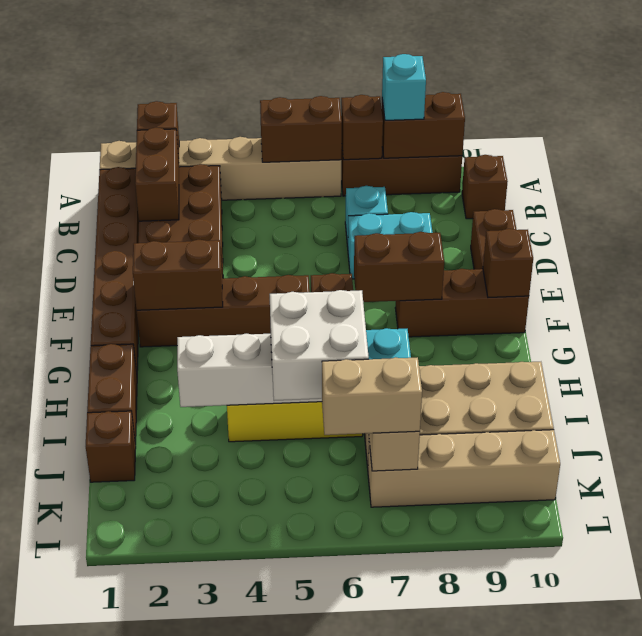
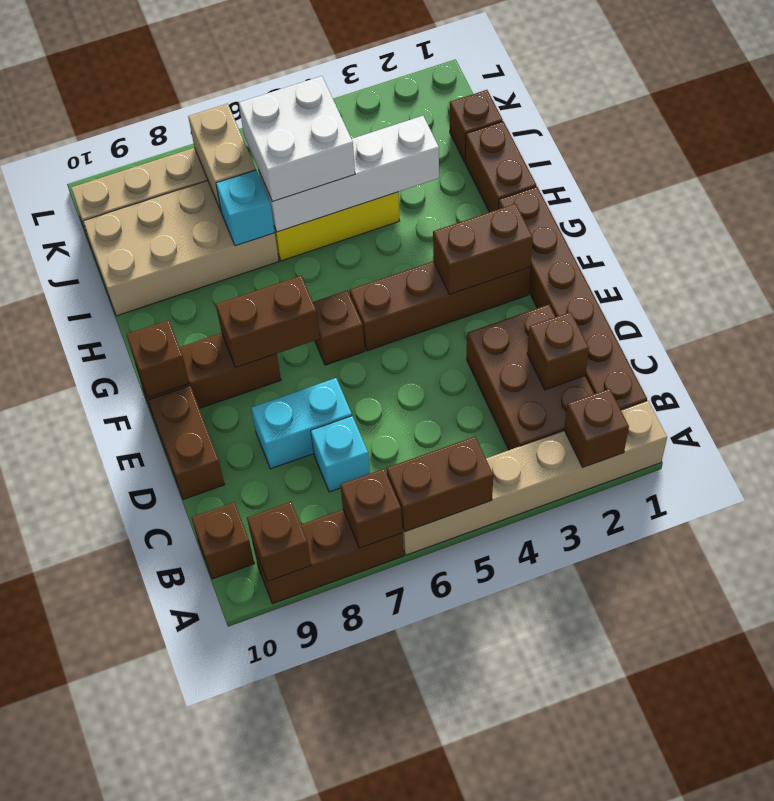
brown 1x2 brick [382,92,465,158] -> brown 1x1 brick [247,502,311,581]
cyan 1x1 brick [382,54,426,120] -> none
brown 1x2 brick [135,128,179,221] -> brown 1x1 brick [527,312,589,390]
tan 1x2 brick [322,357,422,435] -> none

